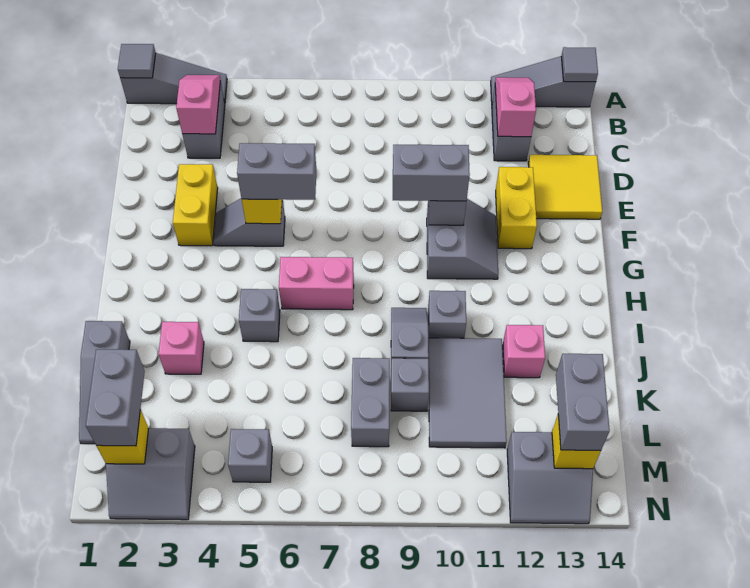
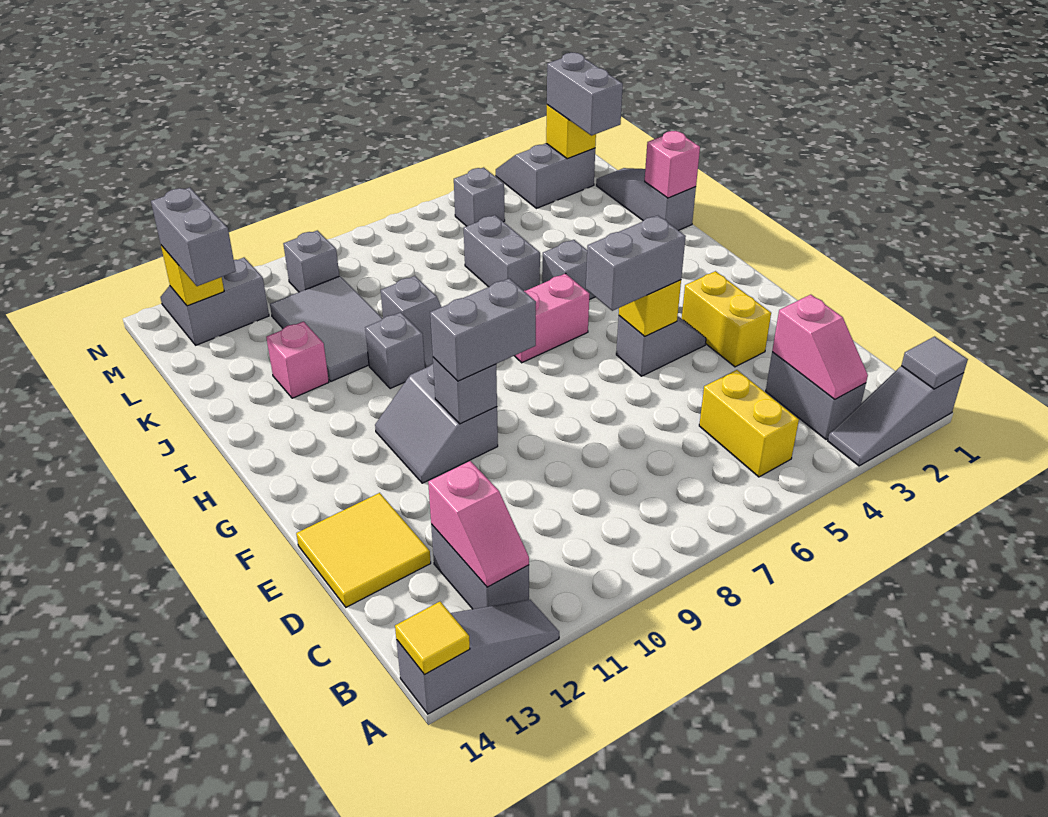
grey 1x1 tile [561,47,598,82] -> yellow 1x1 tile [395,602,470,675]
yellow 1x2 brick [496,167,537,249] -> yellow 1x2 brick moved to [699,370,799,477]
pink 1x1 brick [159,322,204,374] -> pink 1x1 brick moved to [644,131,700,198]
grey 1x2 brick [351,358,390,447] -> grey 1x2 brick moved to [464,215,540,291]
grey 1x1 brick [391,358,429,411] -> grey 1x1 brick moved to [283,230,339,292]

